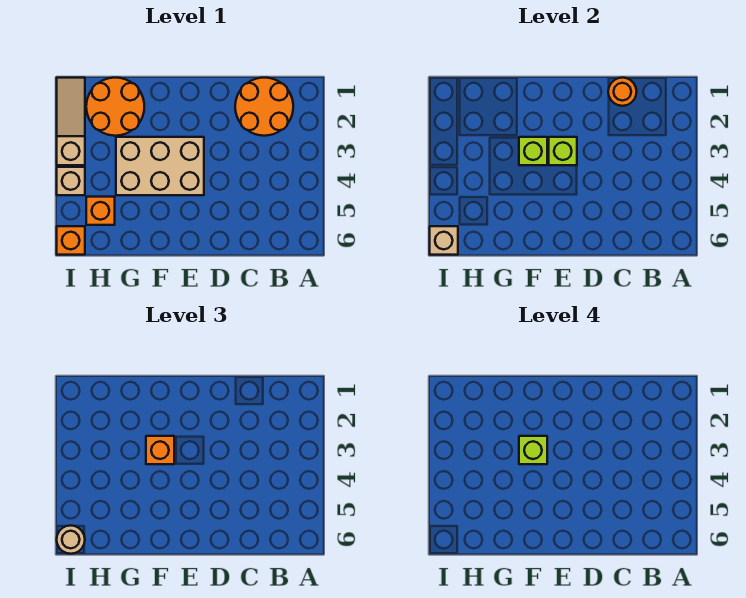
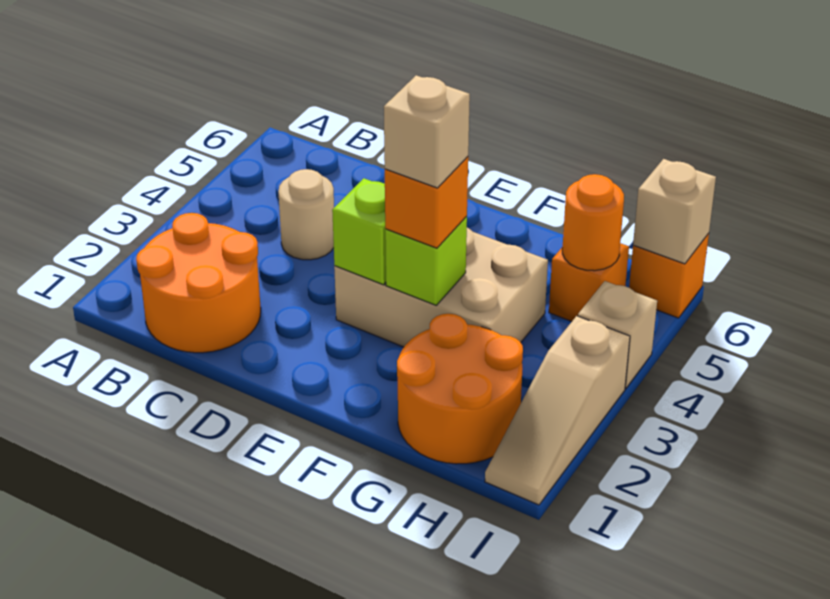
orange 1x1 round brick [608,78,637,106] -> orange 1x1 round brick moved to [562,174,624,271]
lime 1x1 brick [519,436,547,464] -> tan 1x1 brick [384,75,470,188]
tan 1x1 round brick [57,525,85,554] -> tan 1x1 round brick moved to [278,169,334,260]

